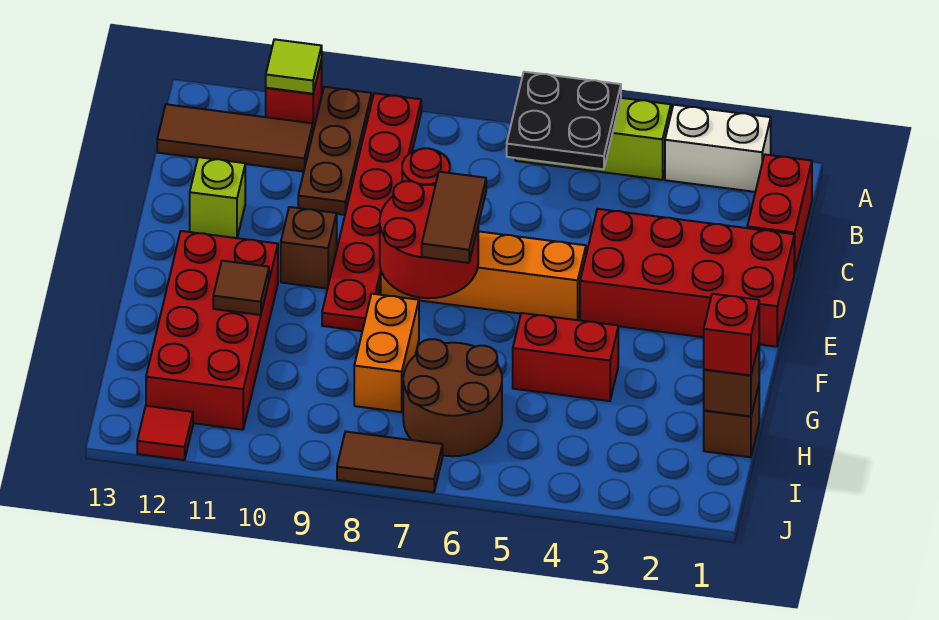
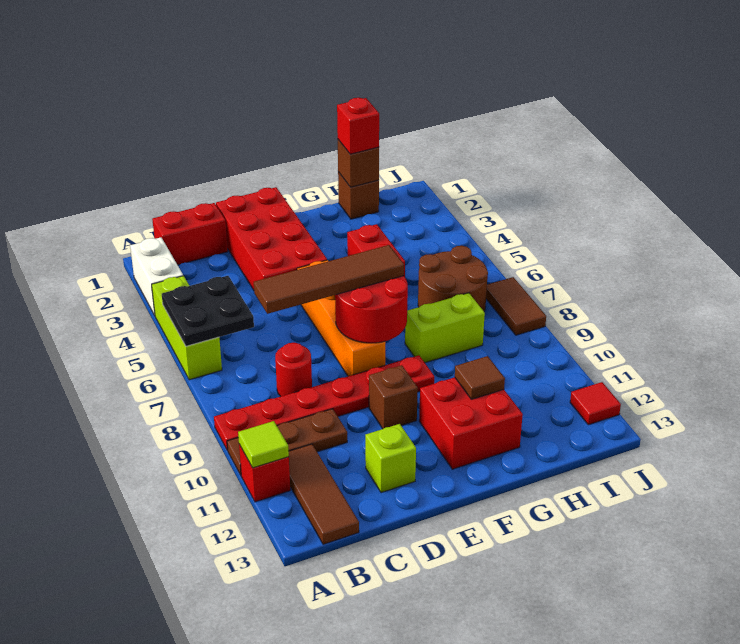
brown 1x2 tile [422,172,486,263] -> brown 1x4 tile [254,245,404,314]
red 2x4 brick [146,231,278,430] -> red 2x2 brick [419,377,523,469]
orange 1x2 brick [354,294,419,412] -> lime 1x2 brick [405,293,485,363]

